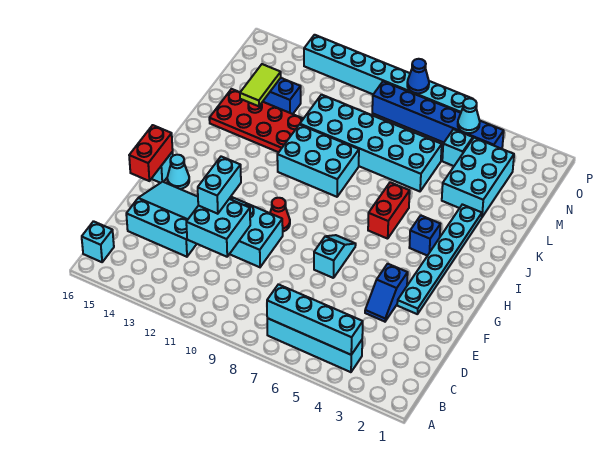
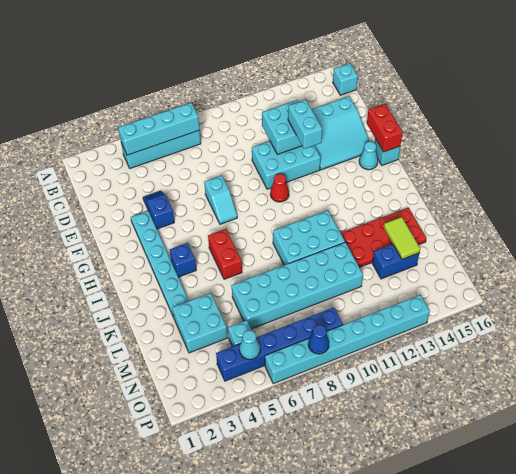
cyan 2x3 brick [442,138,514,217] -> cyan 2x2 brick [172,293,227,353]

